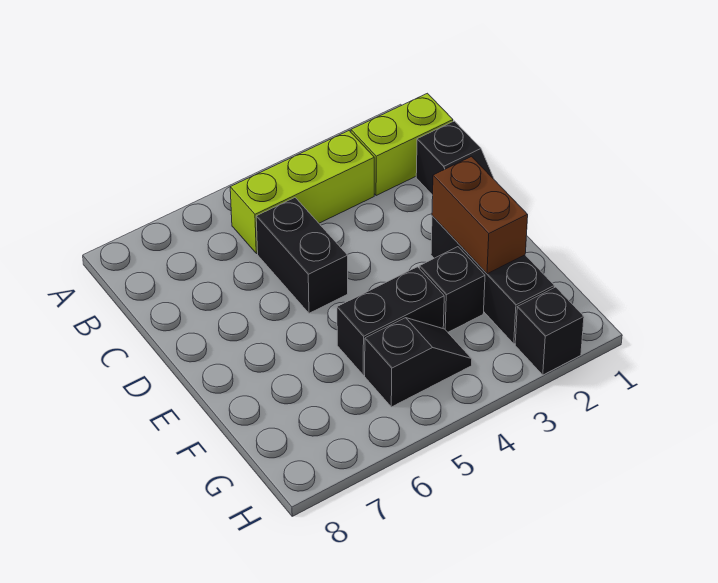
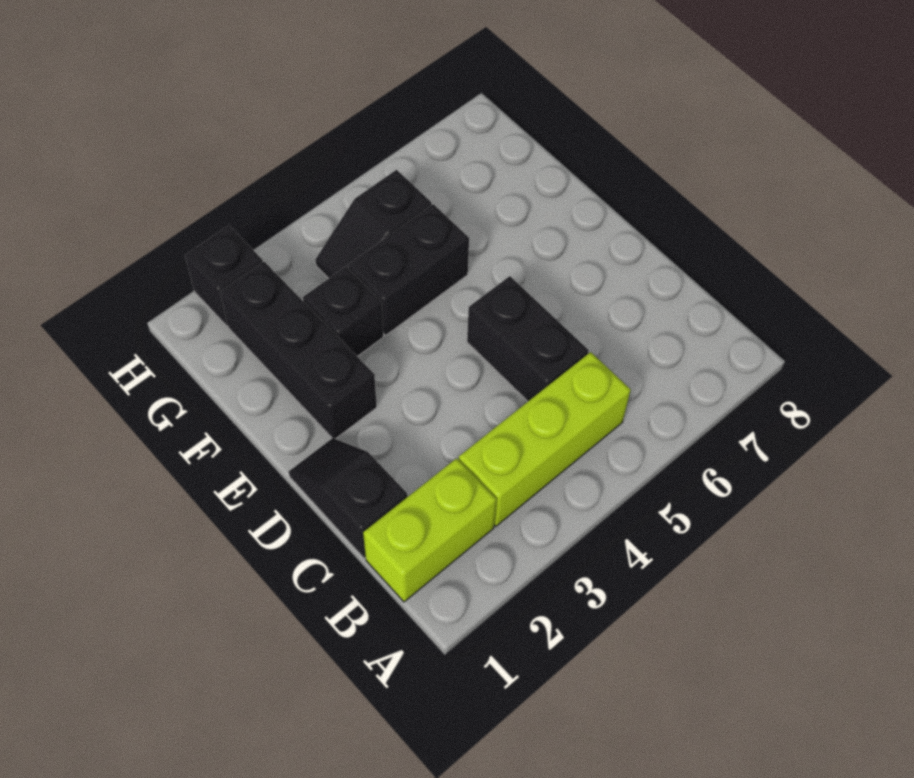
brown 1x2 brick [432,157,528,274] -> none

